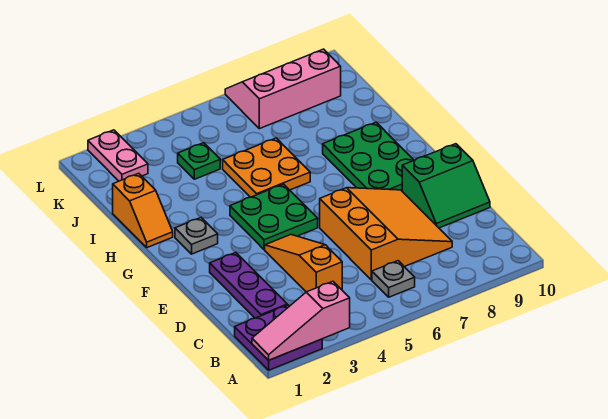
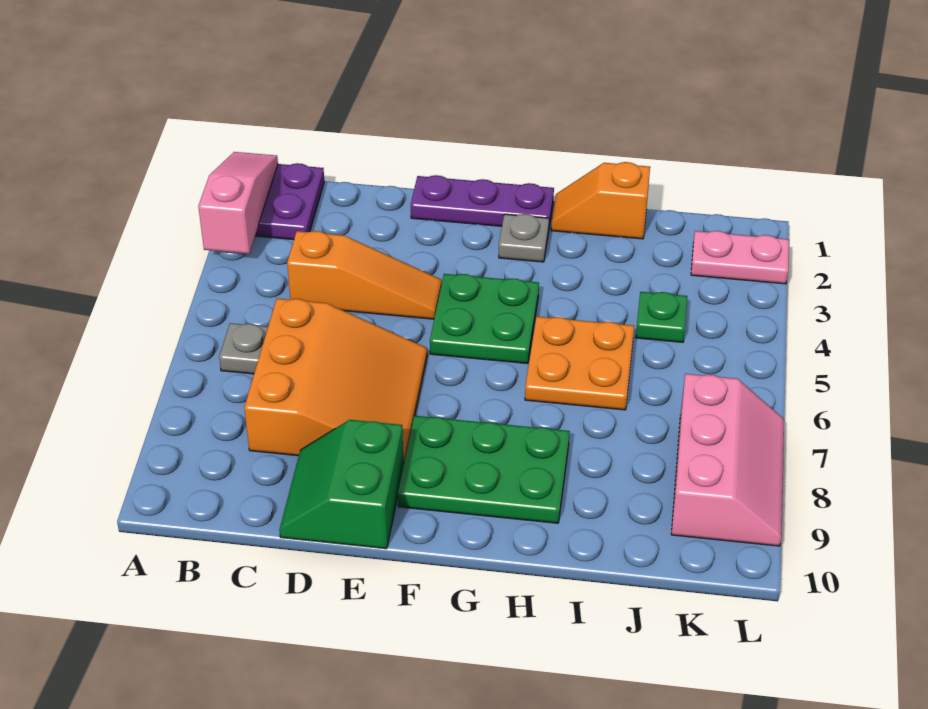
purple 1x3 plate [210,253,287,318] -> purple 1x3 plate moved to [411,175,554,227]
orange 3x3 slope [320,188,452,280] -> orange 3x3 slope turned to [244,298,427,461]

